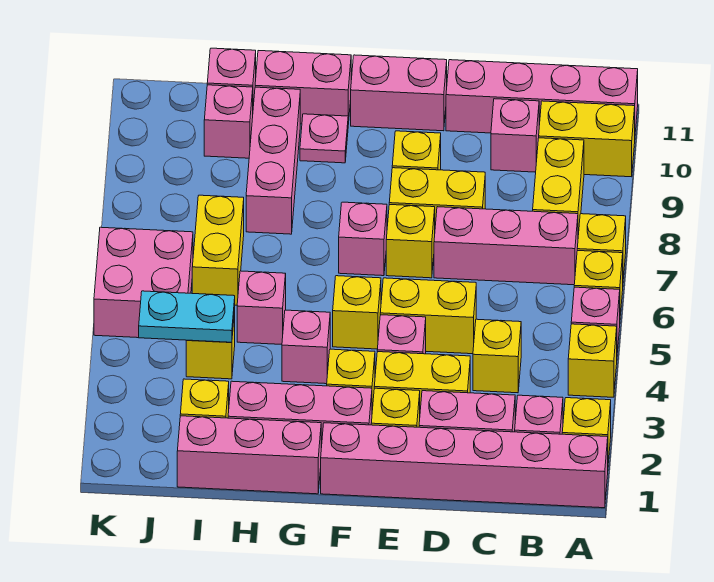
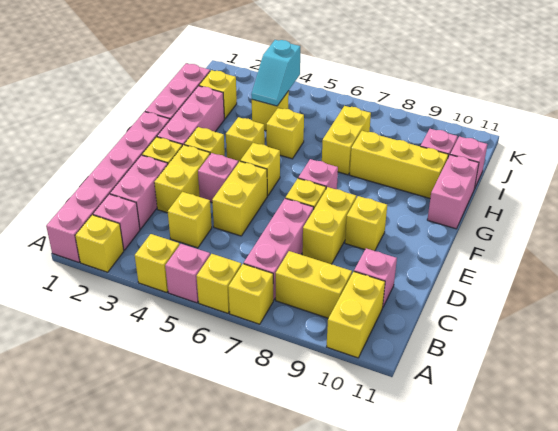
pink 1x4 brick [446,60,638,133] -> none
pink 1x2 brick [351,55,447,131] -> none
pink 1x1 brick [282,310,330,384] -> yellow 1x1 brick [226,117,265,163]
pink 1x1 plate [300,114,348,163] -> none
pink 1x1 brick [237,271,286,344] -> yellow 1x1 brick [266,108,304,159]
pink 1x3 brick [246,87,300,234] -> yellow 1x3 brick [350,131,449,198]
cyan 1x2 plate [139,291,235,342] -> cyan 1x2 slope [251,40,300,106]
yellow 1x2 brick [192,195,244,305] -> yellow 1x2 brick turned to [322,106,371,175]
pink 2x2 brick [94,227,193,338] -> none

